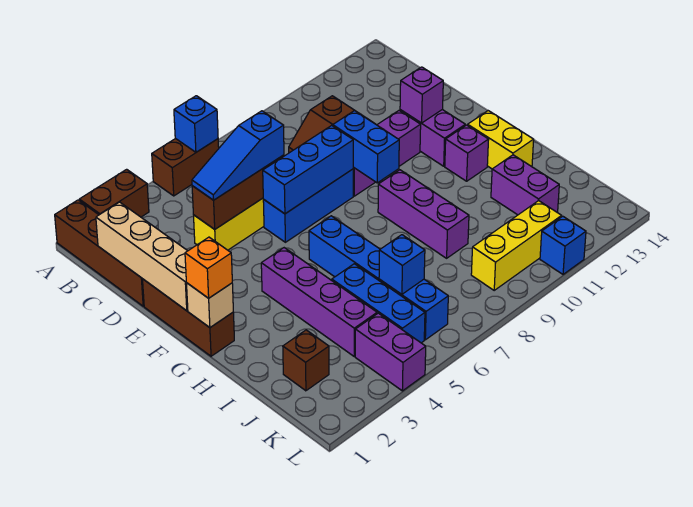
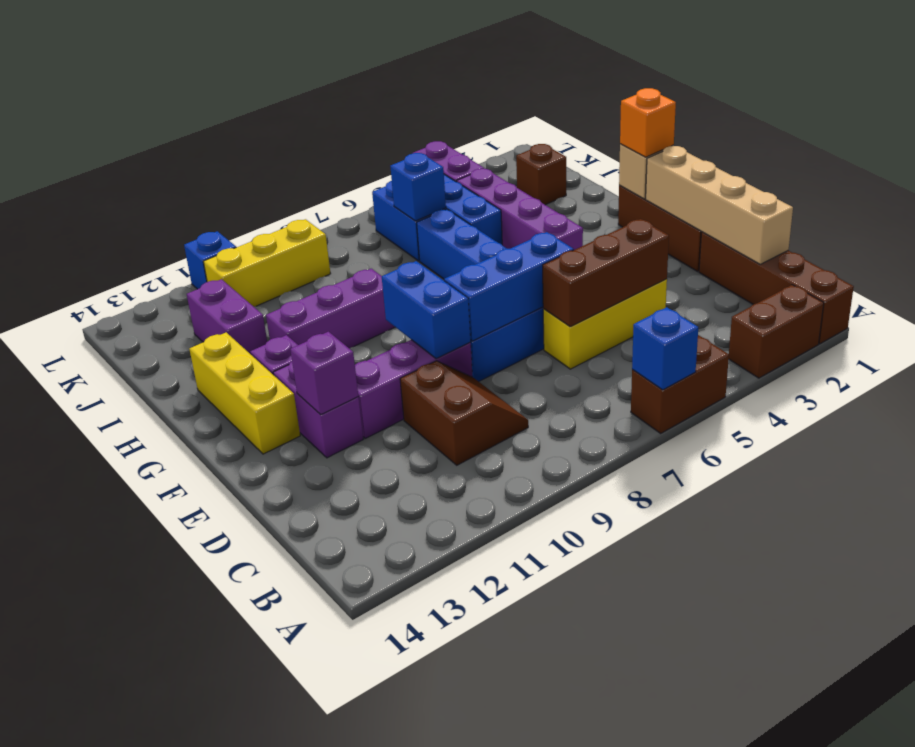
blue 1x3 slope [192,111,284,200] -> none
purple 1x3 brick [378,170,469,258] -> purple 1x3 brick turned to [266,269,395,349]
yellow 1x2 brick [468,111,534,169] -> yellow 1x3 brick [189,332,300,454]

